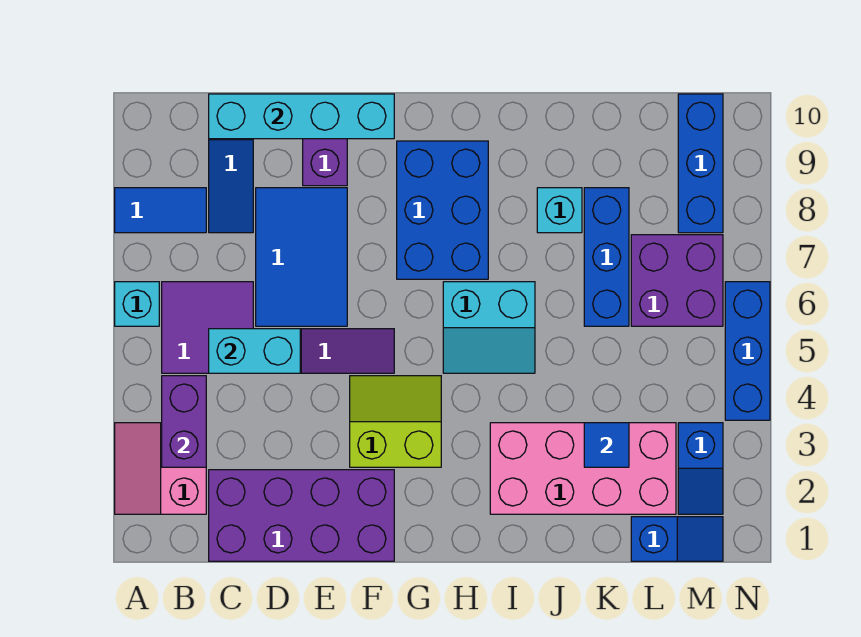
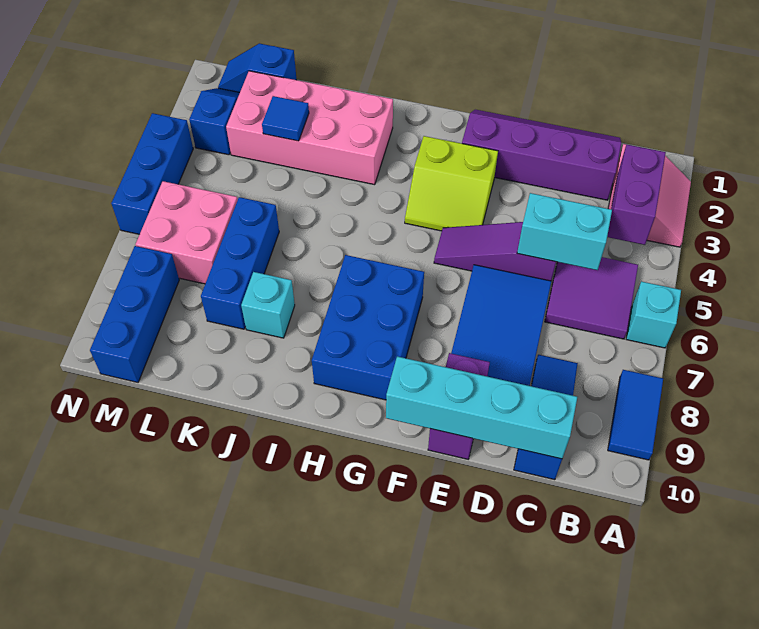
blue 1x2 tile [115,188,206,233] -> blue 1x2 tile turned to [608,370,663,460]
purple 2x4 brick [209,470,394,561] -> purple 2x4 slope [462,110,621,200]
cyan 2x2 slope [443,282,535,373] -> none
purple 2x2 brick [631,235,723,326] -> pink 2x2 brick [136,181,238,284]

